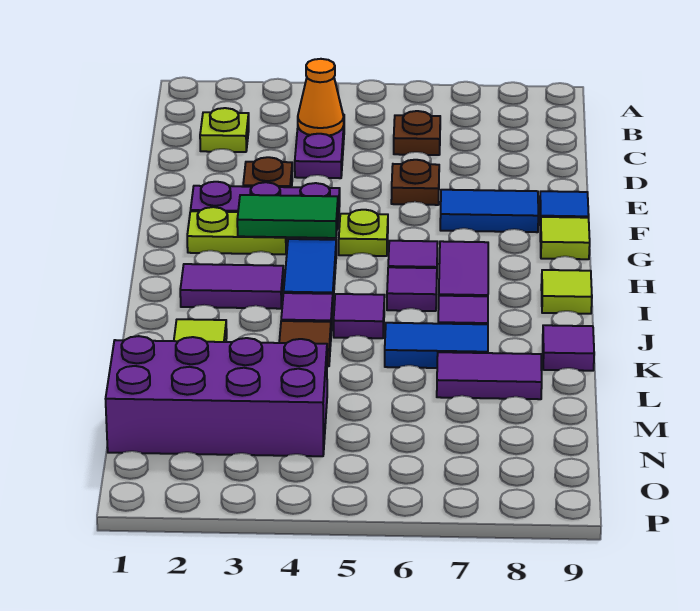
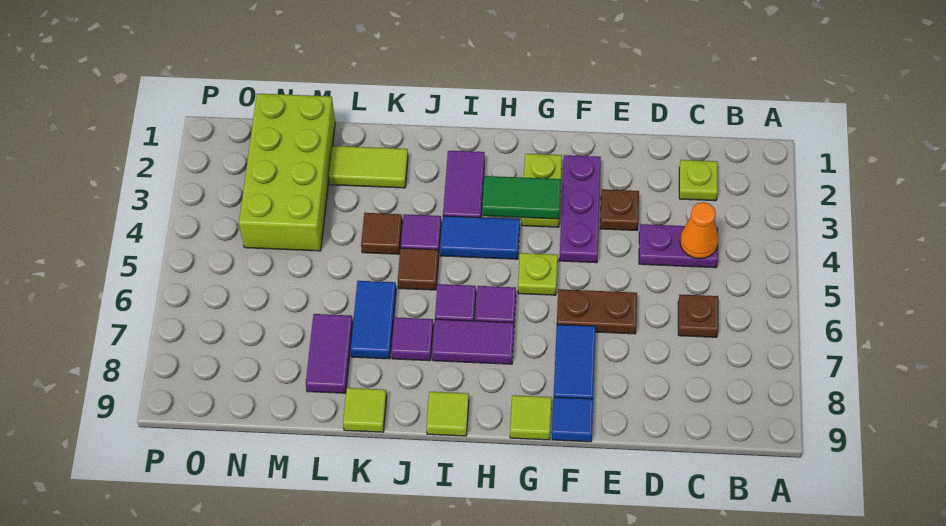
brown 1x1 plate [391,160,439,205] -> brown 1x2 plate [557,289,637,334]
green 1x2 tile [237,195,338,238] -> green 1x2 tile turned to [482,176,561,219]
purple 1x1 tile [334,294,385,338] -> brown 1x1 tile [398,248,439,290]
purple 1x1 tile [543,325,594,371] -> lime 1x1 tile [343,388,387,432]
purple 2x4 brick [106,336,327,456] -> lime 2x4 brick [239,94,335,251]

